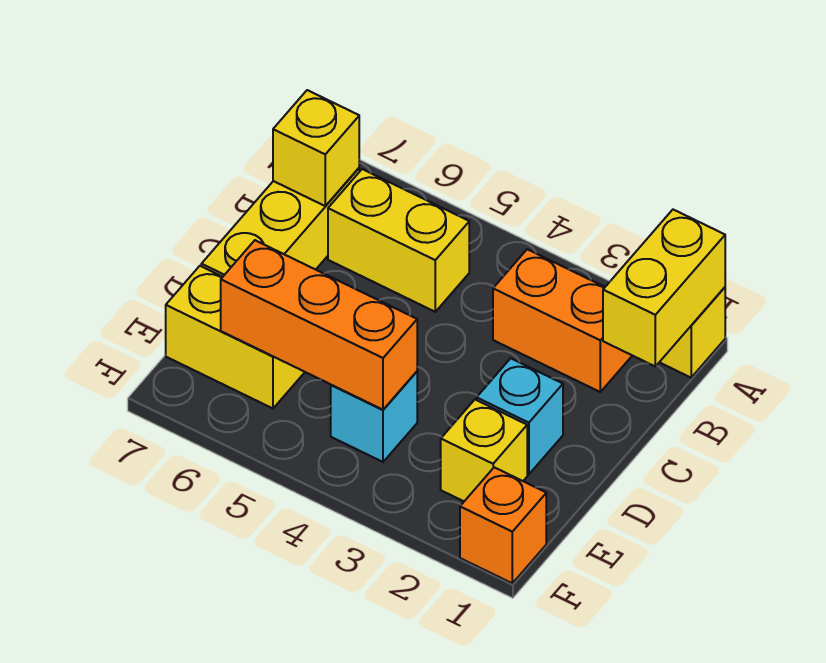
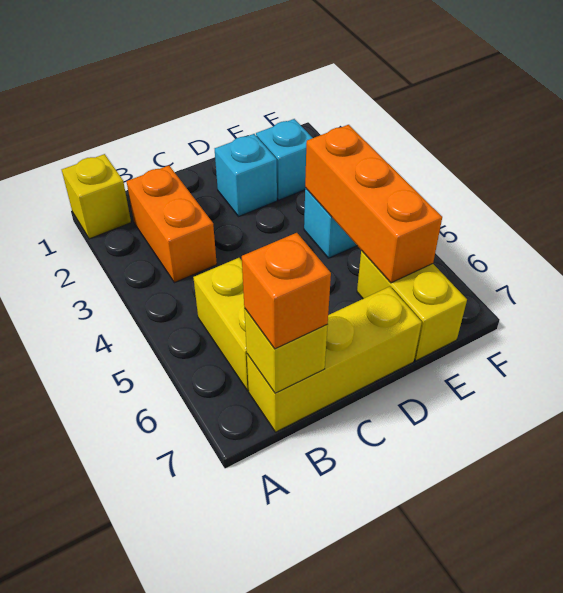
yellow 1x2 brick [603,210,725,366] -> none
yellow 1x1 brick [441,400,527,501] -> cyan 1x1 brick [256,119,312,200]
orange 1x1 brick [460,467,546,583] -> orange 1x1 brick moved to [242,233,331,349]

